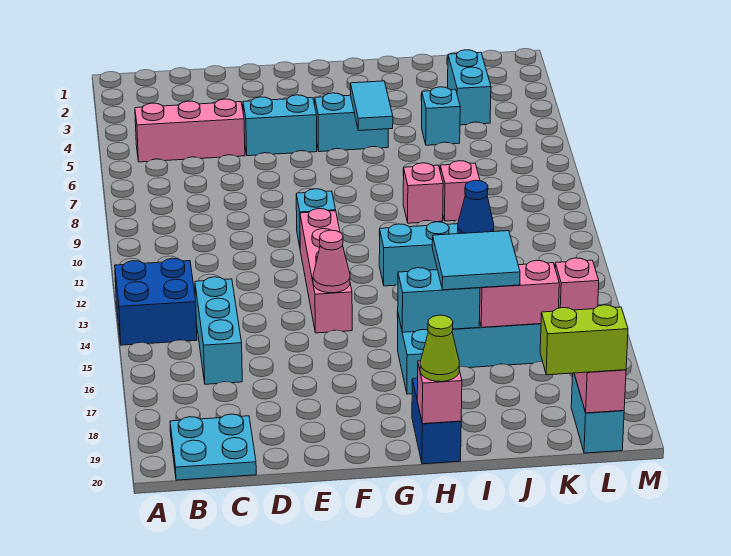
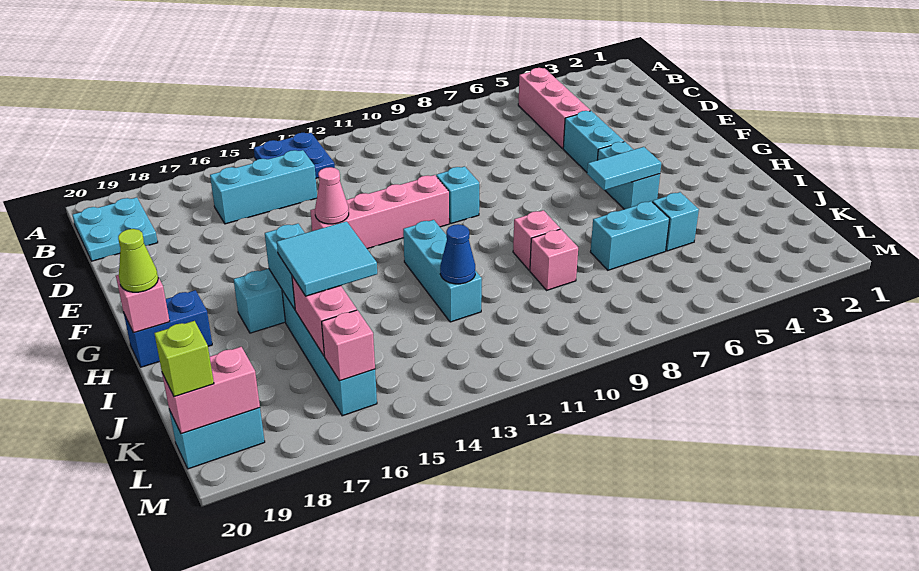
blue 2x2 brick [115,258,197,345] -> blue 2x2 plate [254,133,335,178]
cyan 1x2 brick [448,50,491,125] -> cyan 1x2 brick moved to [591,201,669,270]
lime 1x2 brick [540,305,628,375] -> lime 1x1 brick [154,321,214,397]

